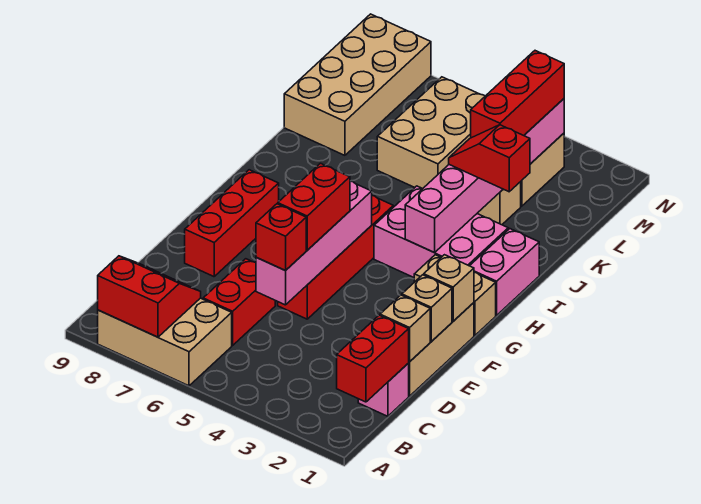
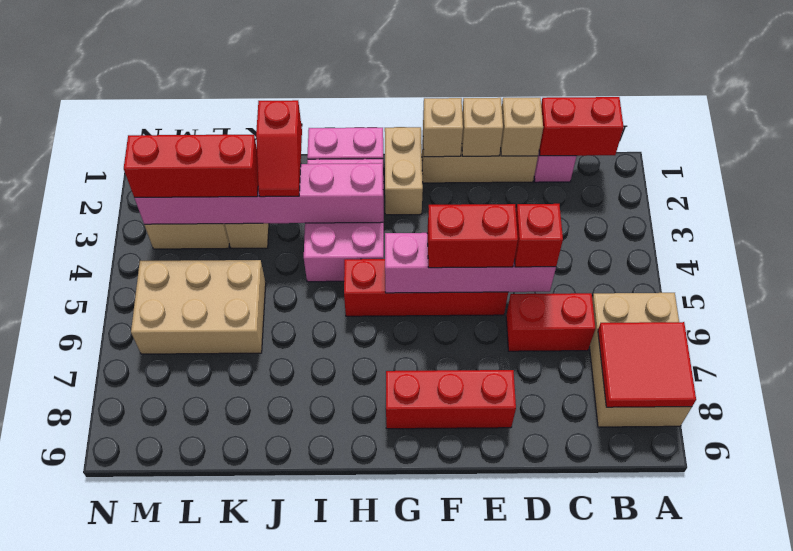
red 2x2 slope [98,256,201,337] -> red 2x2 tile [598,322,696,407]
tan 2x4 brick [284,14,431,155] -> none

